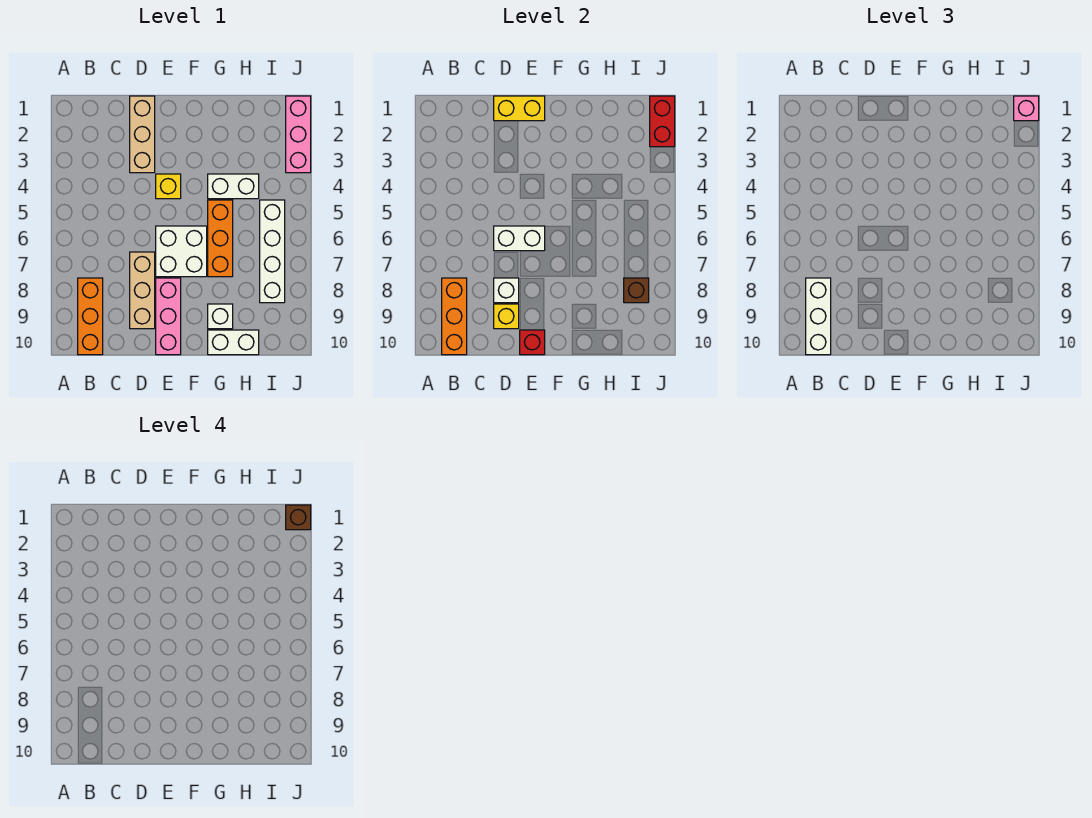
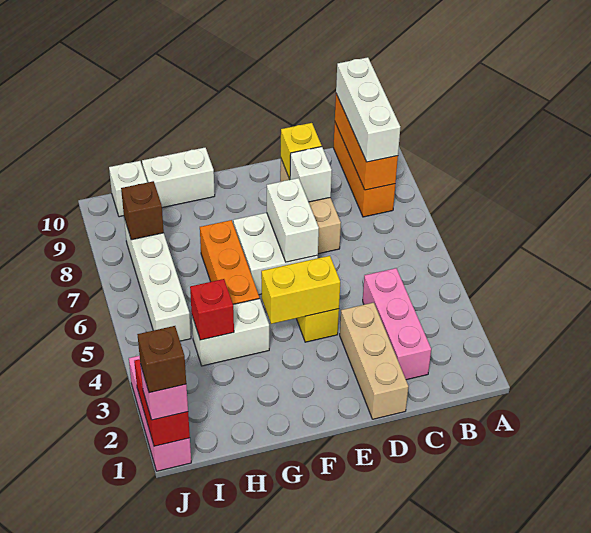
yellow 1x2 brick [494,96,545,121] -> yellow 1x2 brick moved to [261,256,340,324]
white 1x2 brick [494,226,545,251] -> white 1x2 brick turned to [267,178,319,262]
pink 1x3 brick [156,278,181,355] -> pink 1x3 brick moved to [363,268,431,380]
red 1x1 brick [520,330,545,355] -> red 1x1 brick moved to [190,279,234,340]
white 1x1 brick [208,304,233,329] -> white 1x1 brick moved to [109,161,147,217]

